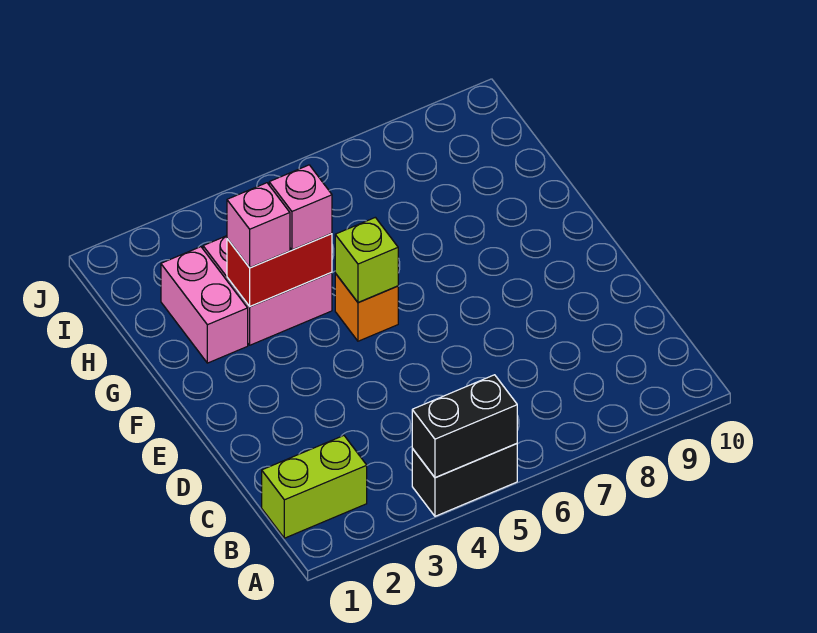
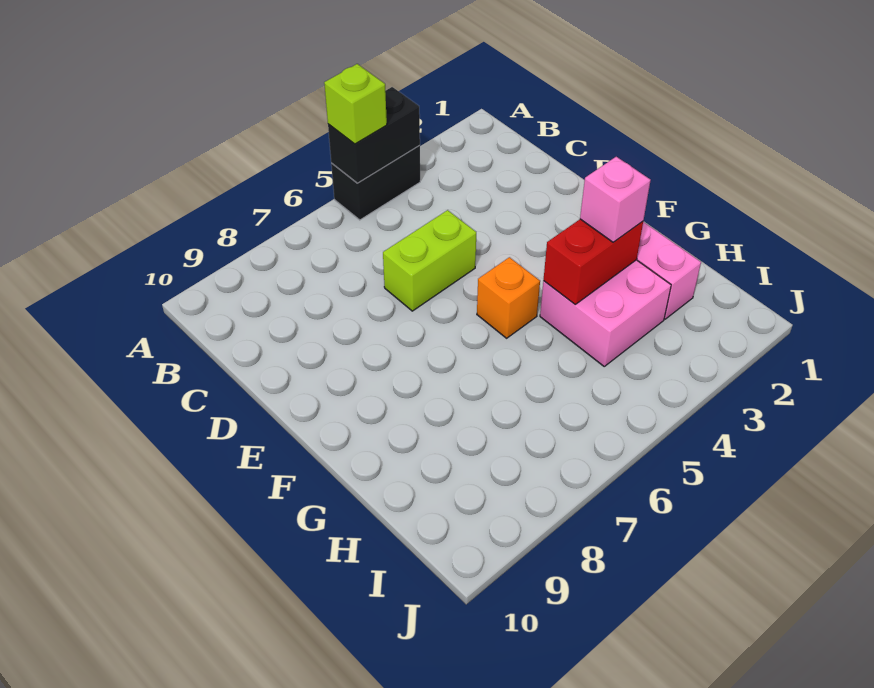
lime 1x2 brick [262,436,367,538] -> lime 1x2 brick moved to [383,210,476,311]
lime 1x1 brick [335,217,398,303] -> lime 1x1 brick moved to [324,64,387,144]
pink 1x1 brick [269,165,332,250] -> none

